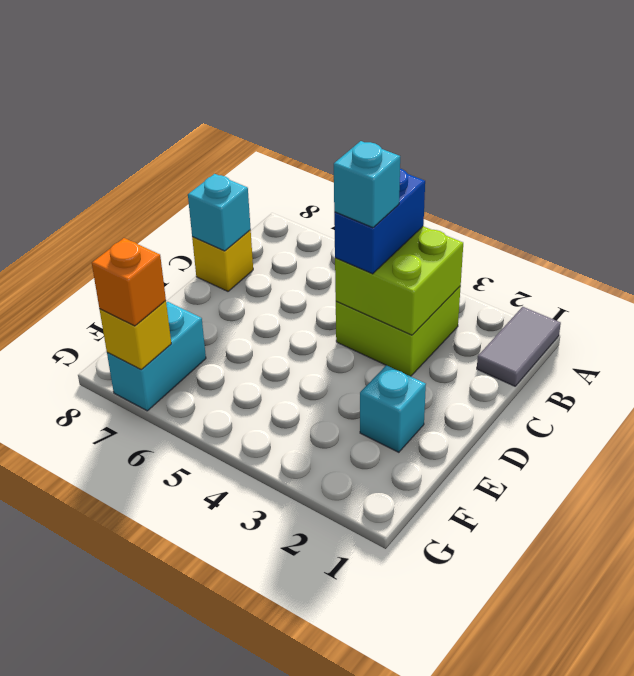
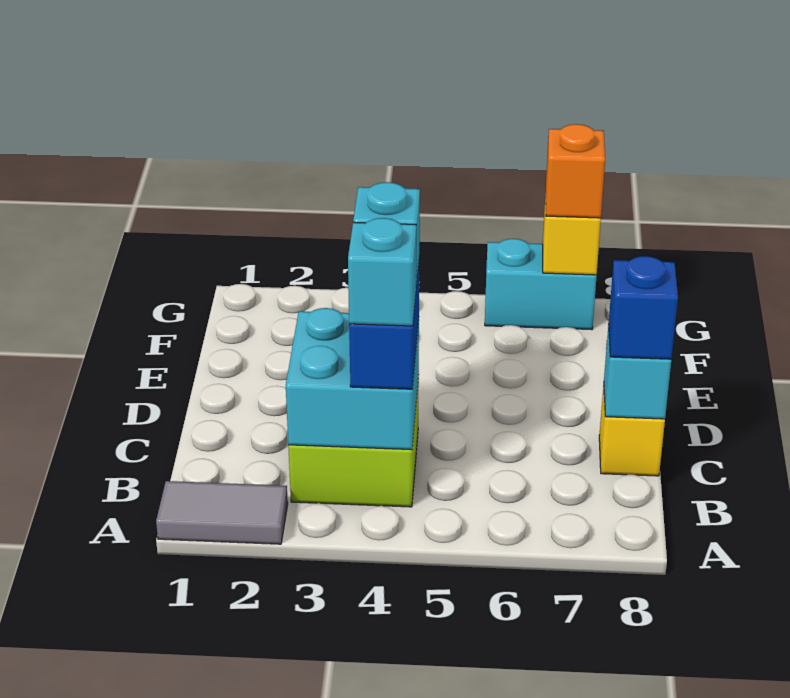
grey 1x2 tile [477,307,561,386] -> grey 1x2 tile turned to [156,481,288,544]
lime 2x2 brick [335,226,463,335] -> cyan 2x2 brick [286,308,419,450]
none -> blue 1x1 brick [609,256,678,359]
cyan 1x1 brick [360,365,426,452] -> cyan 1x1 brick moved to [348,218,416,326]
cyan 1x2 brick [107,302,206,411] -> cyan 1x2 brick turned to [485,239,597,330]

